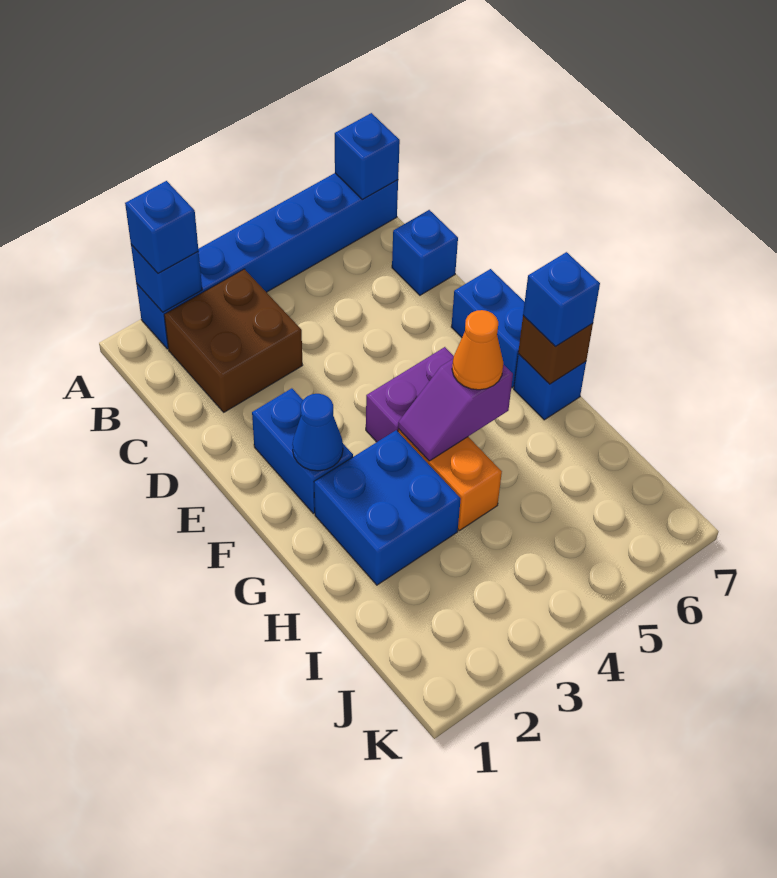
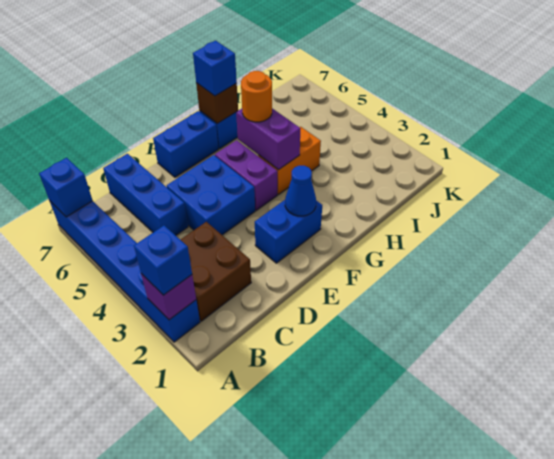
blue 1x1 brick [131,245,202,312] -> purple 1x1 brick [141,274,196,320]
blue 1x1 brick [392,210,458,295] -> blue 1x3 brick [103,154,188,235]
blue 2x2 brick [314,430,461,585] -> blue 2x2 brick moved to [167,155,255,235]
purple 1x2 slope [398,359,513,461] -> purple 1x2 brick [236,108,300,170]
orange 1x1 cone [452,310,503,390] -> orange 1x1 round brick [241,71,272,122]

